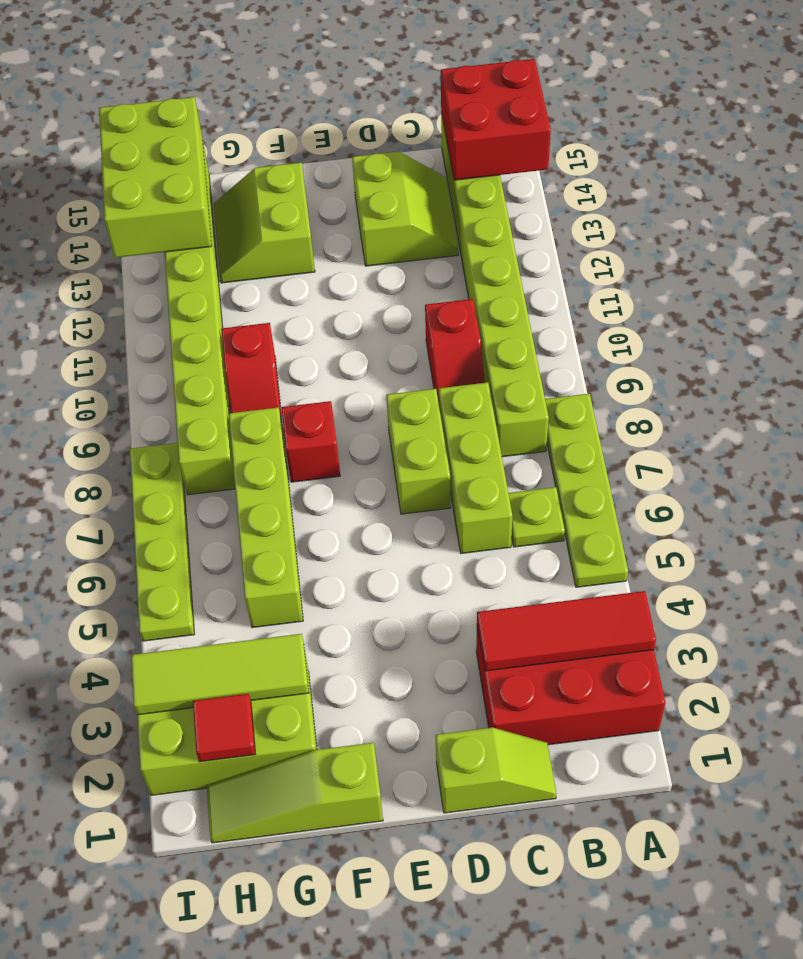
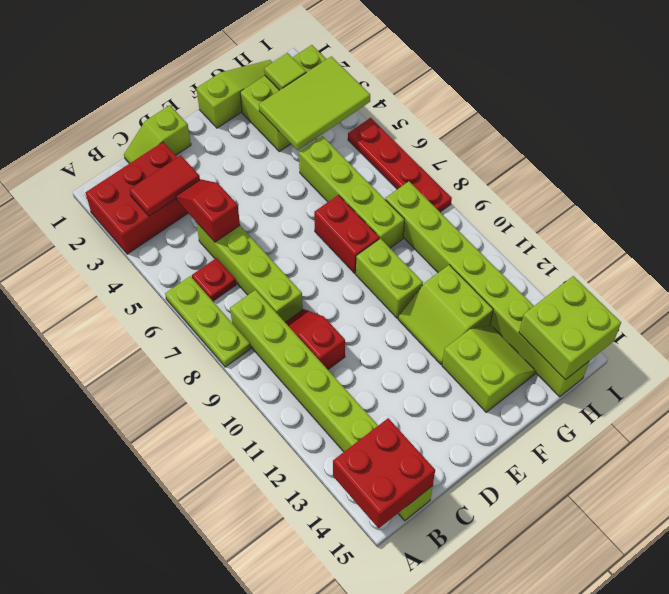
red 1x3 tile [477,591,656,671] -> red 1x2 tile [129,155,200,216]
lime 1x4 plate [545,394,628,587] -> lime 1x3 plate [165,276,251,367]
lime 1x1 plate [508,487,565,547] -> red 1x1 plate [192,258,236,301]
lime 1x3 brick [439,382,512,553] -> lime 1x4 brick [196,222,303,322]
lime 2x2 slope [352,151,459,266] -> lime 2x2 slope moved to [398,265,493,364]
lime 1x2 brick [386,389,451,514] -> lime 1x2 brick moved to [356,238,423,318]
red 1x1 brick [281,401,340,482] -> red 1x2 brick [314,195,379,273]
lime 1x3 tile [131,634,309,715] -> lime 2x3 tile [259,56,370,150]
red 1x2 slope [221,323,284,436] -> red 1x2 slope moved to [176,180,240,242]
red 1x1 tile [193,694,255,762] -> lime 1x1 tile [264,53,306,90]
lime 2x3 brick [99,97,212,258] -> lime 2x2 brick [519,276,621,380]
lime 1x4 plate [130,443,194,641] -> red 1x4 plate [348,118,452,212]

